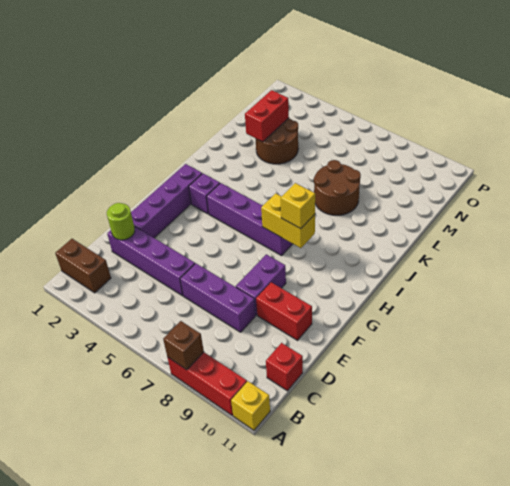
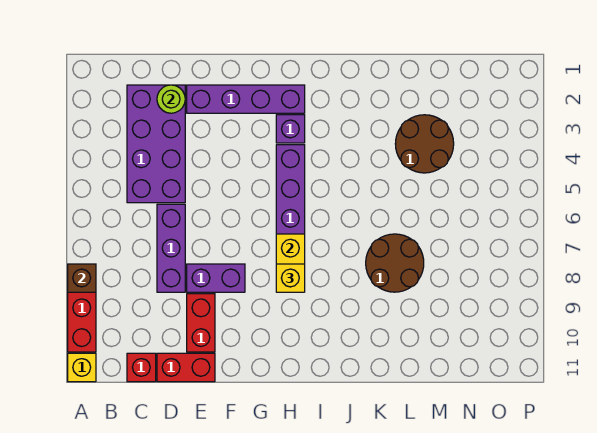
brown 1x2 brick [55,239,111,293] -> none
purple 1x4 brick [107,226,195,296] -> purple 2x4 brick [127,85,185,203]
red 1x2 brick [245,90,289,142] -> red 1x2 brick moved to [157,353,215,382]

